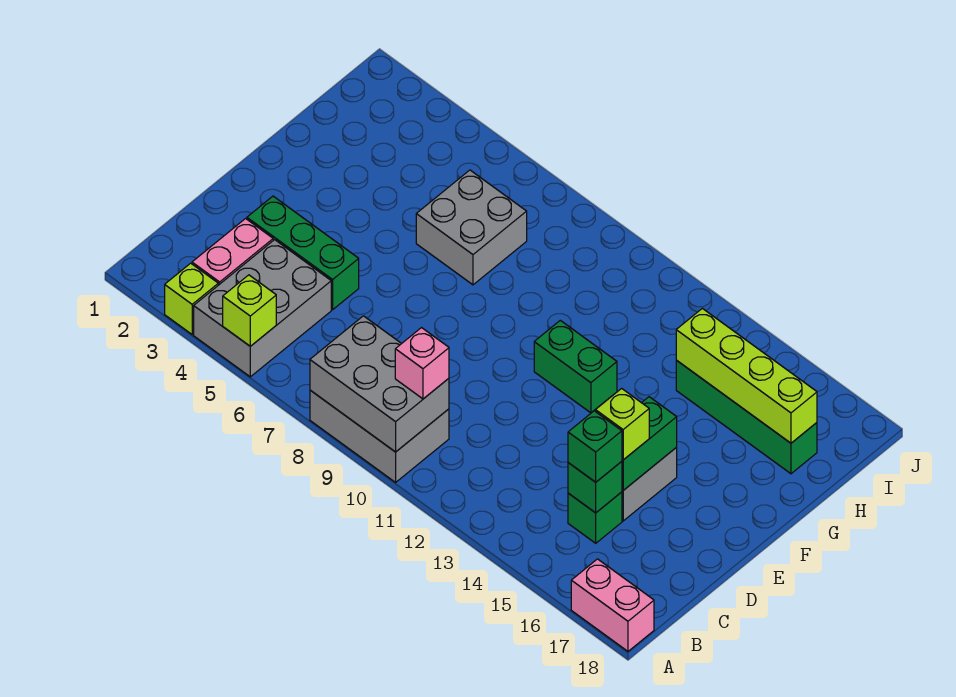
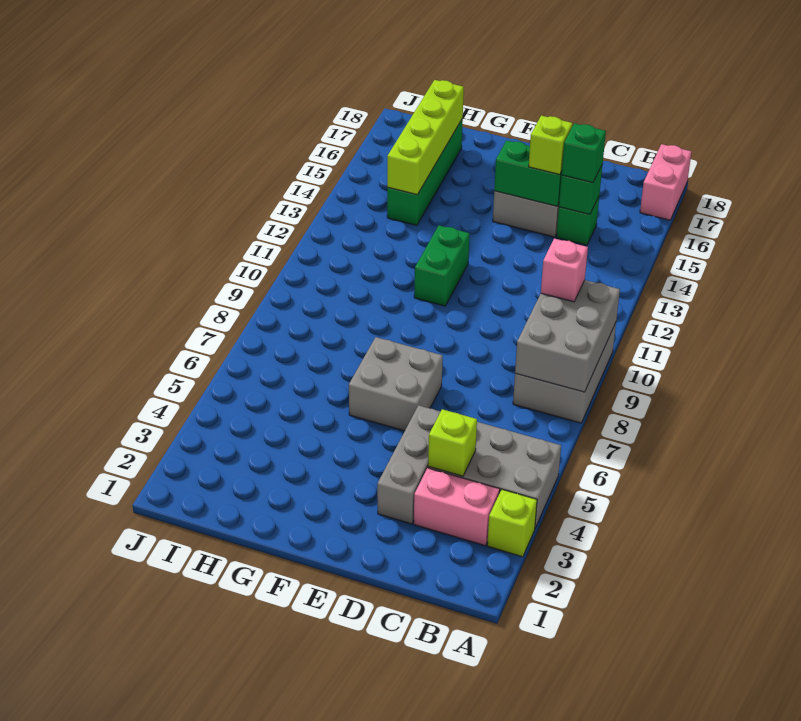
lime 1x1 brick [223,275,276,346] -> lime 1x1 brick moved to [428,409,477,476]
green 1x3 brick [247,196,359,310] -> grey 1x3 brick [377,405,441,524]
grey 2x2 brick [416,170,527,285] -> grey 2x2 brick moved to [349,337,443,431]

